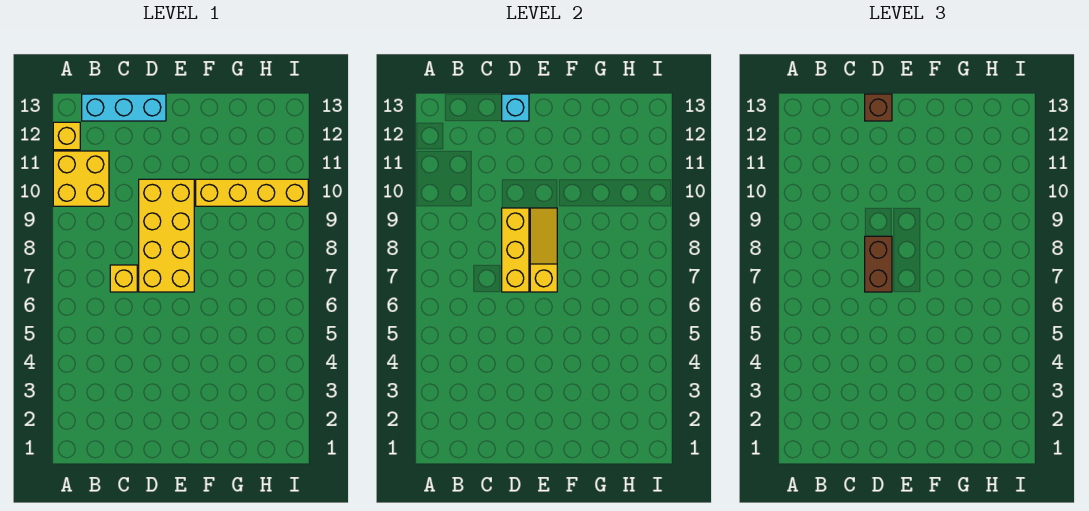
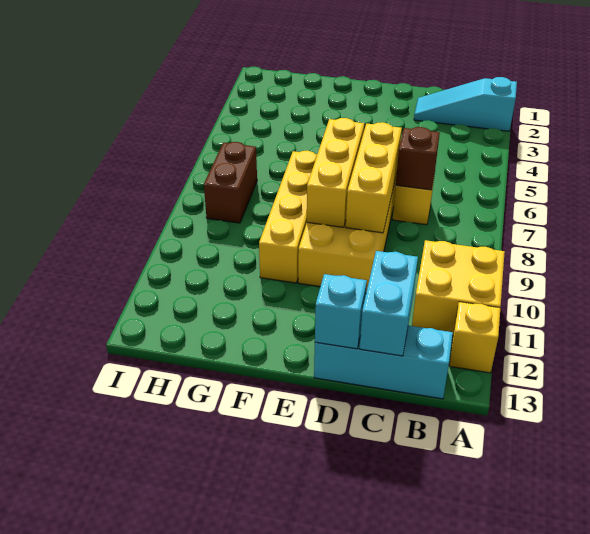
none -> cyan 1x3 slope [414,77,517,131]
none -> cyan 1x2 brick [360,251,418,356]
brown 1x2 brick [865,236,892,292] -> brown 1x2 brick moved to [204,142,257,223]
brown 1x1 brick [865,94,892,121] -> brown 1x1 brick moved to [396,127,440,190]
yellow 1x3 slope [530,208,557,292] -> yellow 1x3 brick [307,118,364,227]
yellow 1x4 brick [196,179,308,206] -> yellow 1x4 brick turned to [259,151,317,283]

